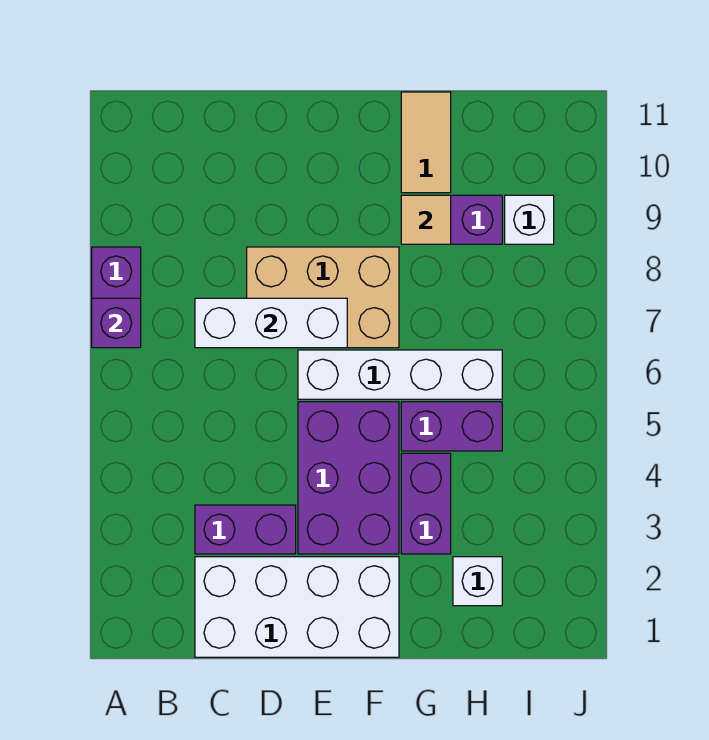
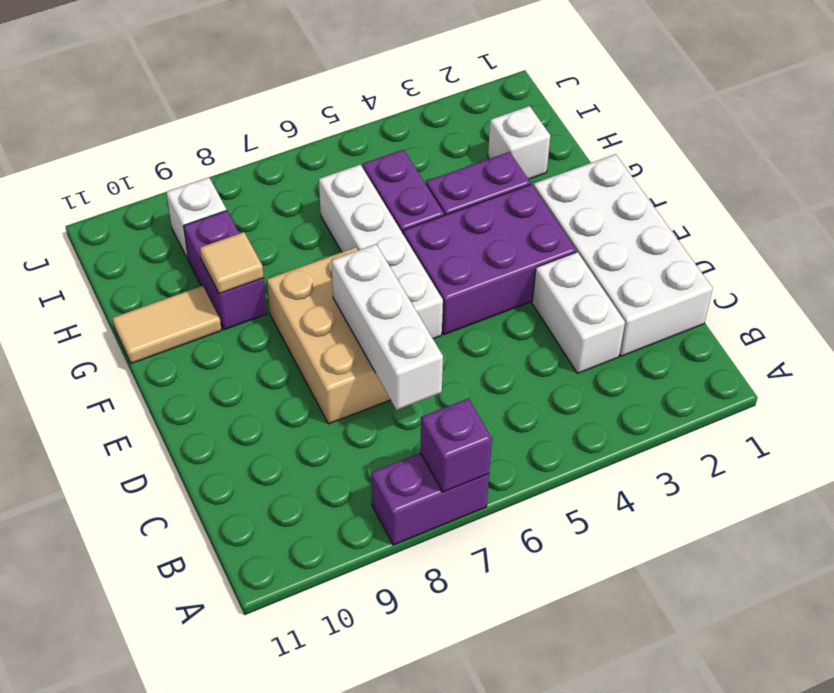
purple 1x2 brick [195,505,296,554] -> white 1x2 brick [532,252,625,373]

